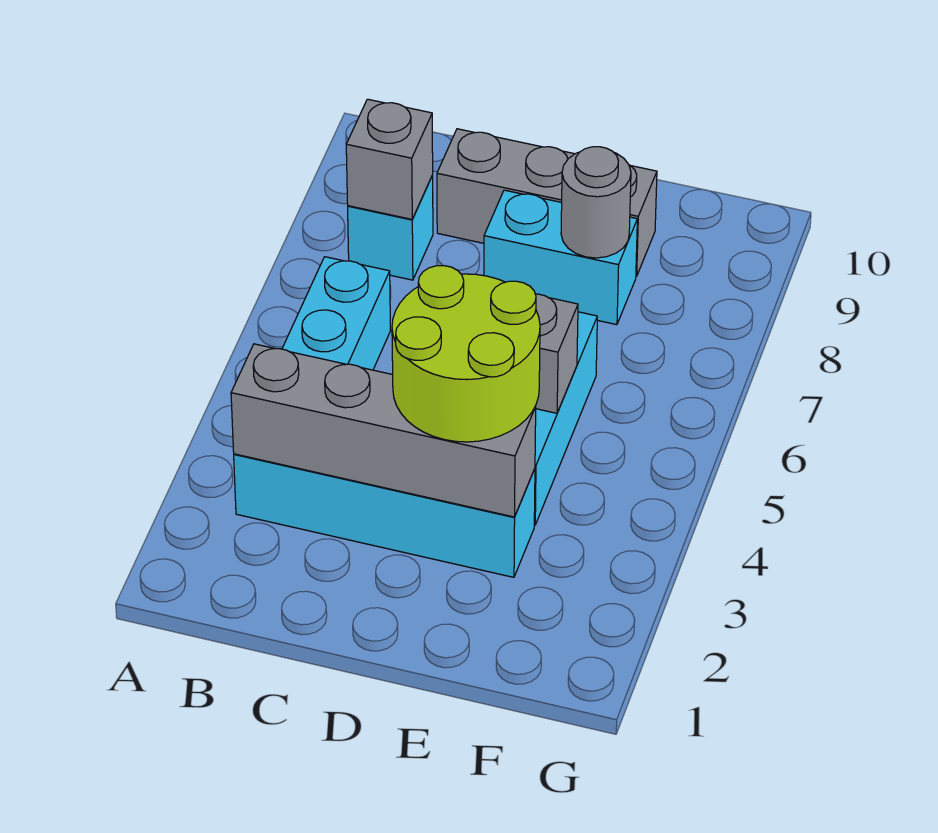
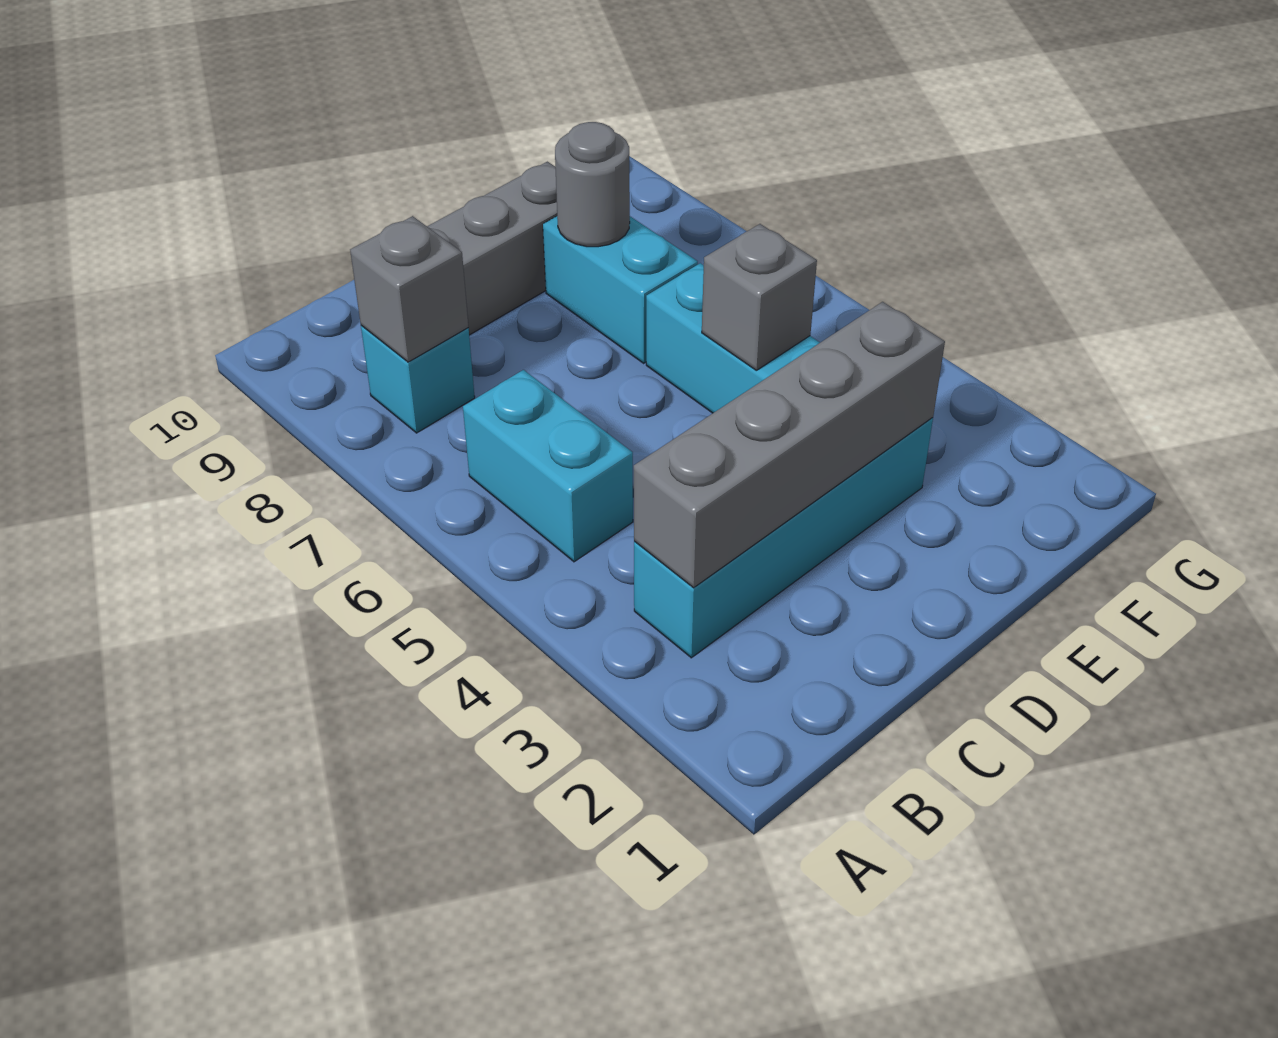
lime 2x2 round brick [392,266,540,442] -> none
cyan 1x2 brick [484,190,637,325] -> cyan 1x2 brick turned to [543,216,698,363]

